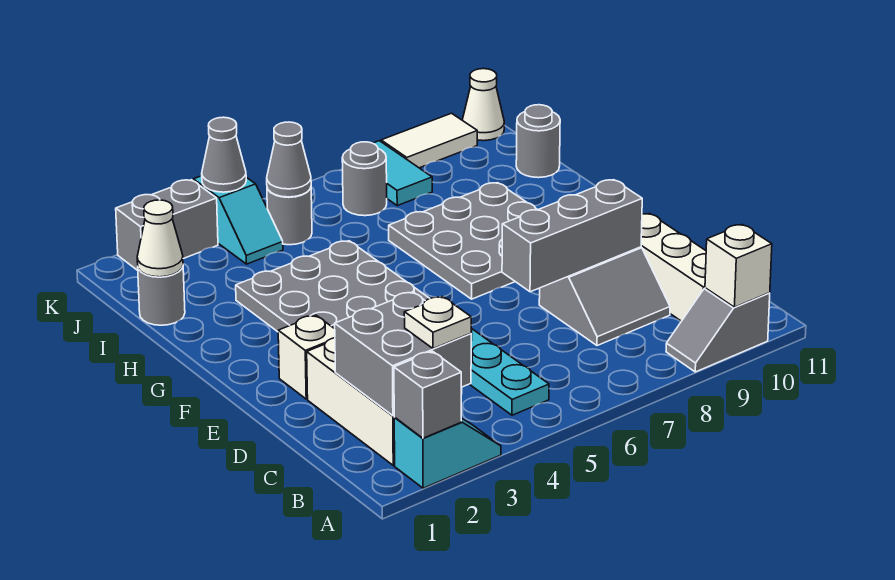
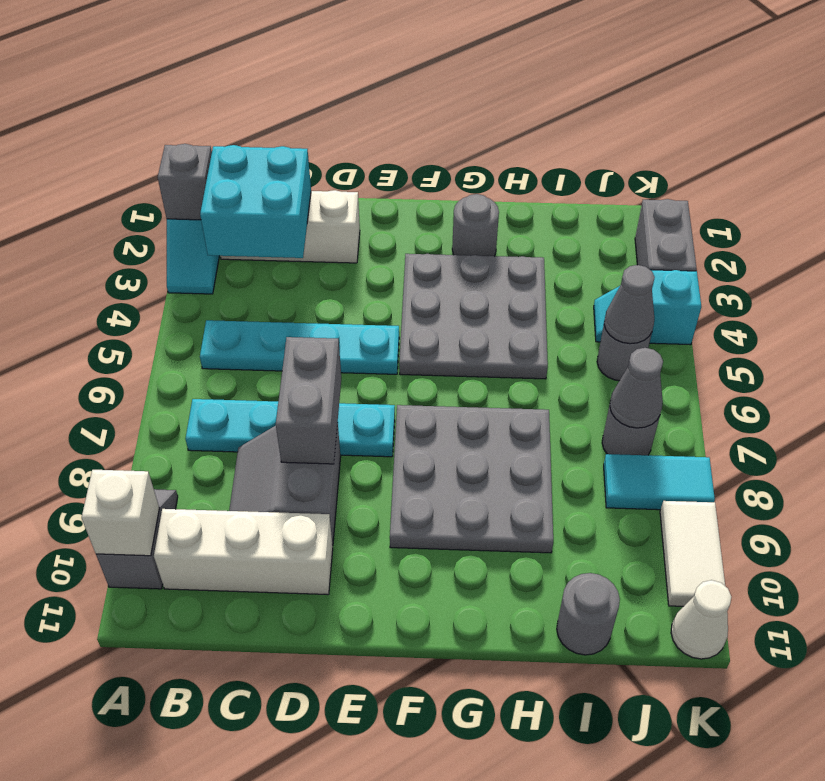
grey 2x2 brick [335,292,471,416] -> cyan 2x2 brick [200,145,311,258]
white 1x1 plate [404,296,471,349] -> none
none -> cyan 1x4 plate [185,399,395,457]
grey 1x3 brick [502,180,642,292] -> grey 1x2 brick [276,337,341,464]
white 1x1 brick [278,315,335,399] -> none
grey 1x1 round brick [138,267,185,325] -> grey 1x1 round brick moved to [452,194,499,256]
white 1x1 cone [137,200,183,277] -> none
grey 1x1 cone [202,117,246,192] -> grey 1x1 cone moved to [610,348,663,428]

